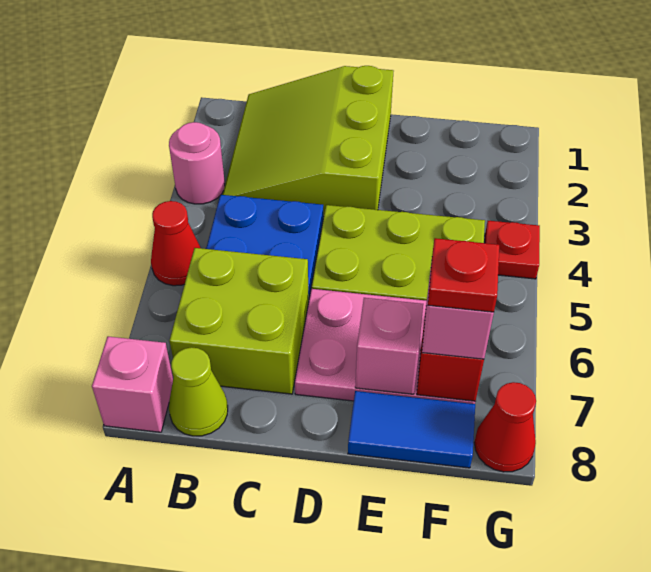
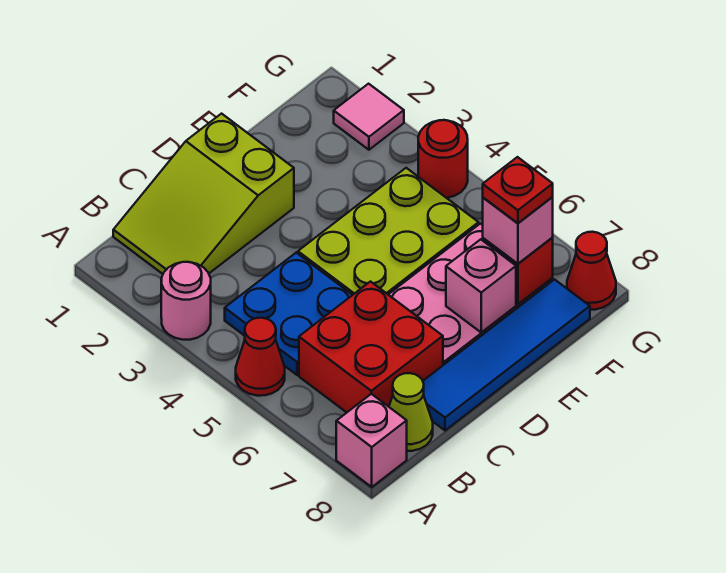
lime 3x3 slope [223,66,393,217] -> lime 2x3 slope [113,114,294,274]
lime 2x2 brick [169,248,309,394] -> red 2x2 brick [299,282,443,412]
blue 1x2 tile [348,391,475,468] -> blue 1x4 tile [423,280,590,430]
none -> pink 1x1 tile [334,84,404,150]
red 1x1 plate [485,221,540,279] -> red 1x1 round brick [418,120,468,198]

